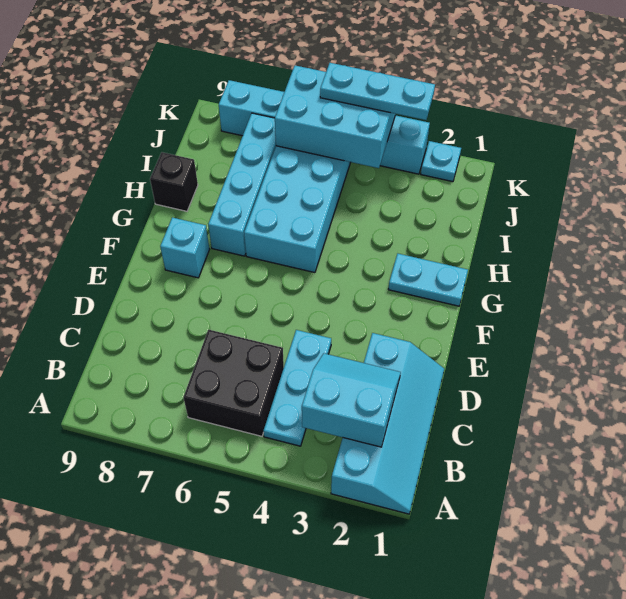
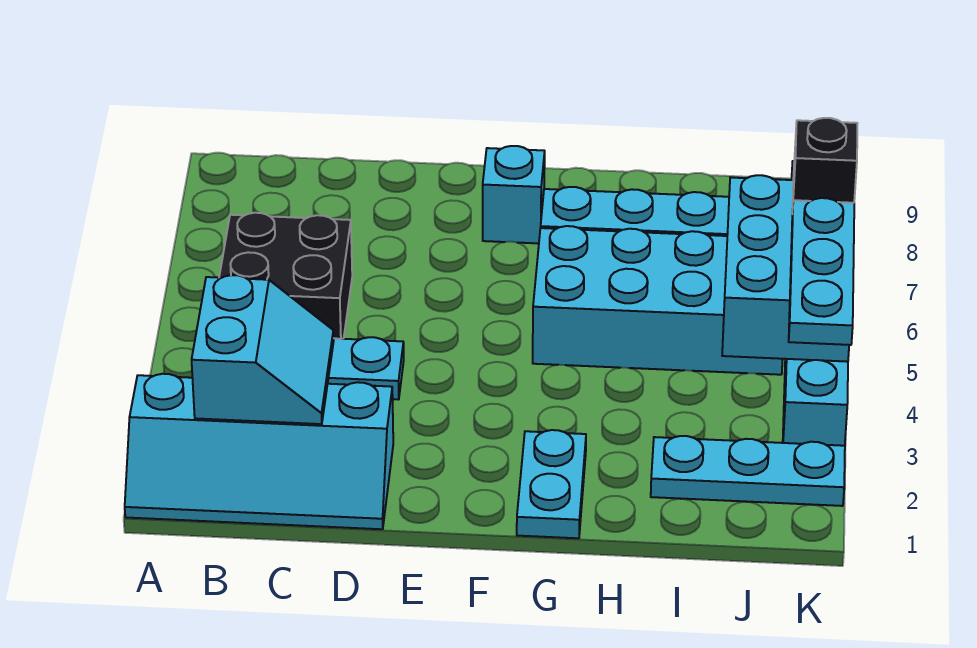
black 1x1 brick [150,152,198,211] -> black 1x1 brick moved to [792,118,857,213]
cyan 1x1 plate [421,141,461,182] -> cyan 1x3 plate [651,436,845,506]

